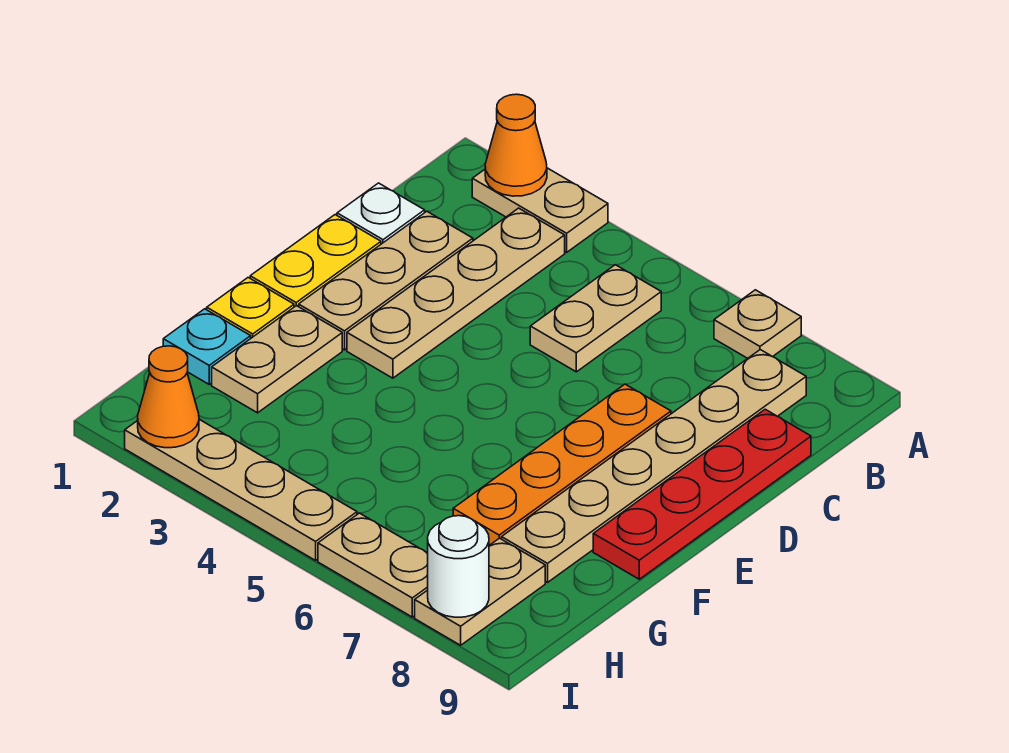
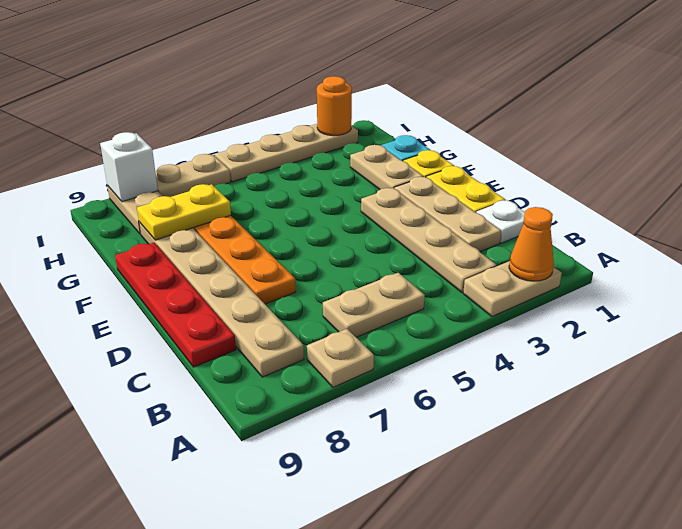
tan 1x2 plate [530,265,661,372] -> tan 1x2 plate turned to [323,273,425,337]
none -> yellow 1x2 plate [137,184,231,240]
orange 1x1 cone [138,346,199,448] -> orange 1x1 round brick [317,76,352,136]
white 1x1 round brick [428,516,489,617] -> white 1x1 brick [100,132,158,202]

